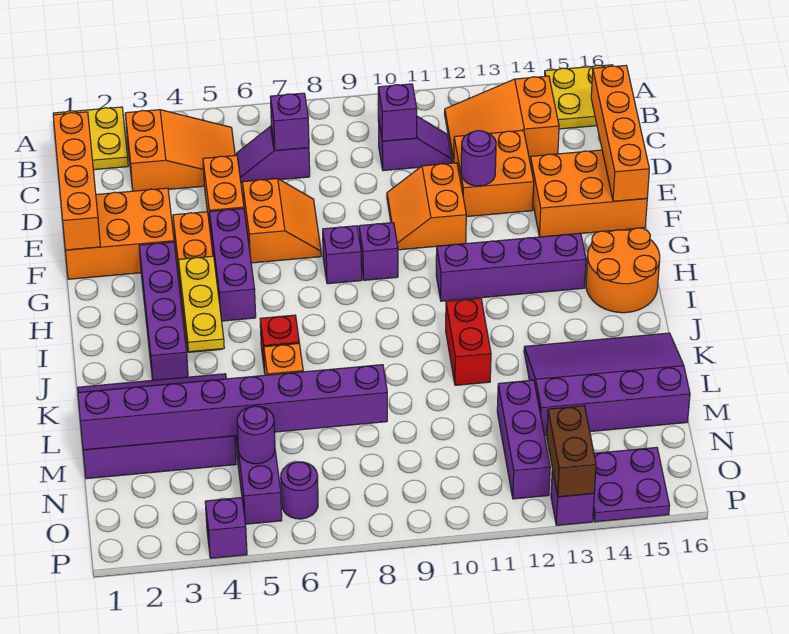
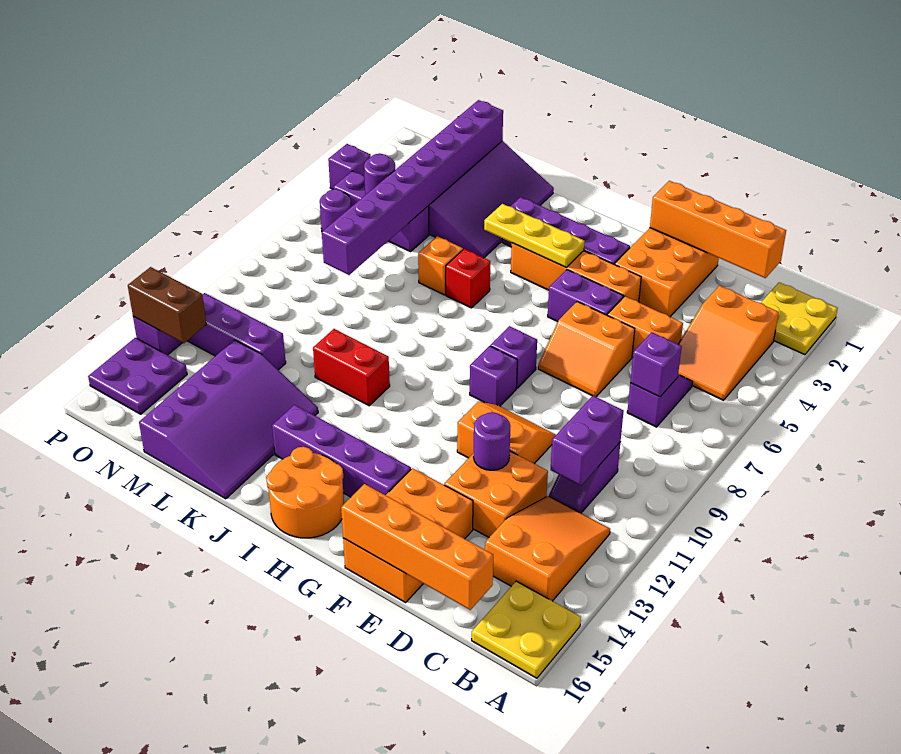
purple 1x1 brick [378,84,417,141] -> purple 1x2 brick [551,396,624,486]
purple 1x3 brick [209,209,256,321] -> purple 1x2 brick [548,270,623,322]
purple 1x4 brick [436,233,586,301] -> purple 1x4 brick turned to [272,405,411,497]

